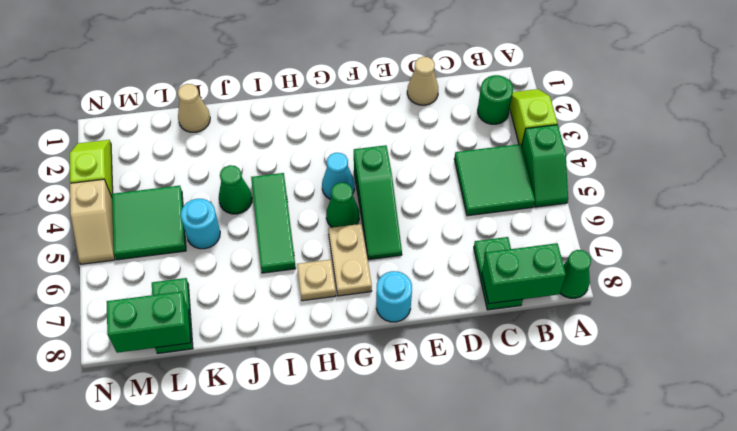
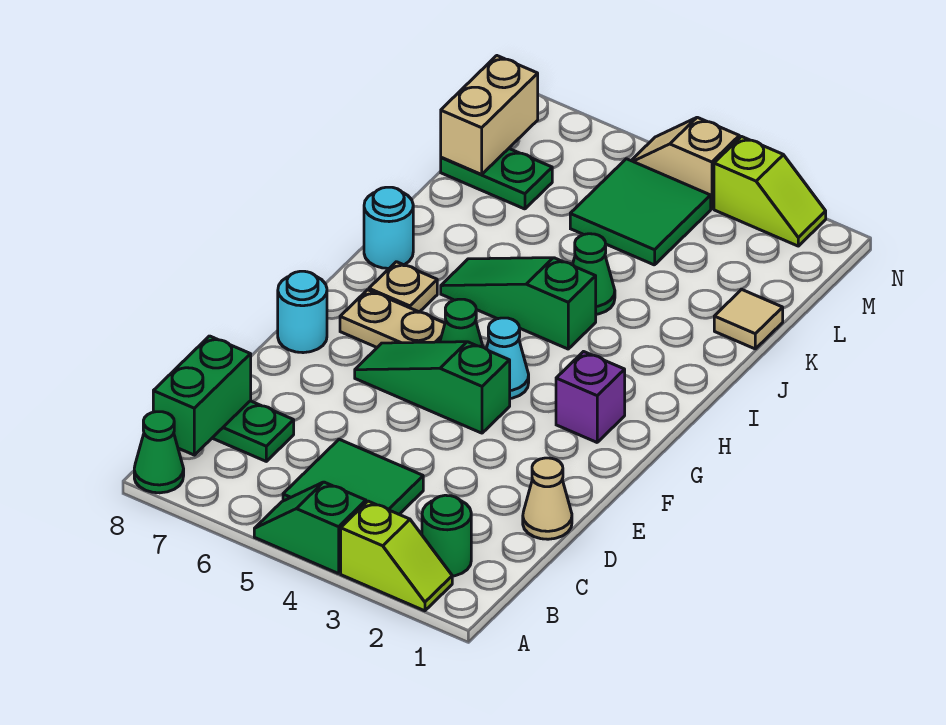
none -> purple 1x1 brick [556,352,625,442]
green 1x3 tile [251,173,296,273] -> green 1x3 slope [441,258,596,349]
tan 1x1 cone [178,84,210,132] -> tan 1x1 tile [714,289,783,349]
cyan 1x1 round brick [181,199,220,249] -> cyan 1x1 round brick moved to [364,187,413,268]
green 1x2 brick [107,291,191,353] -> tan 1x2 brick [441,56,538,175]

